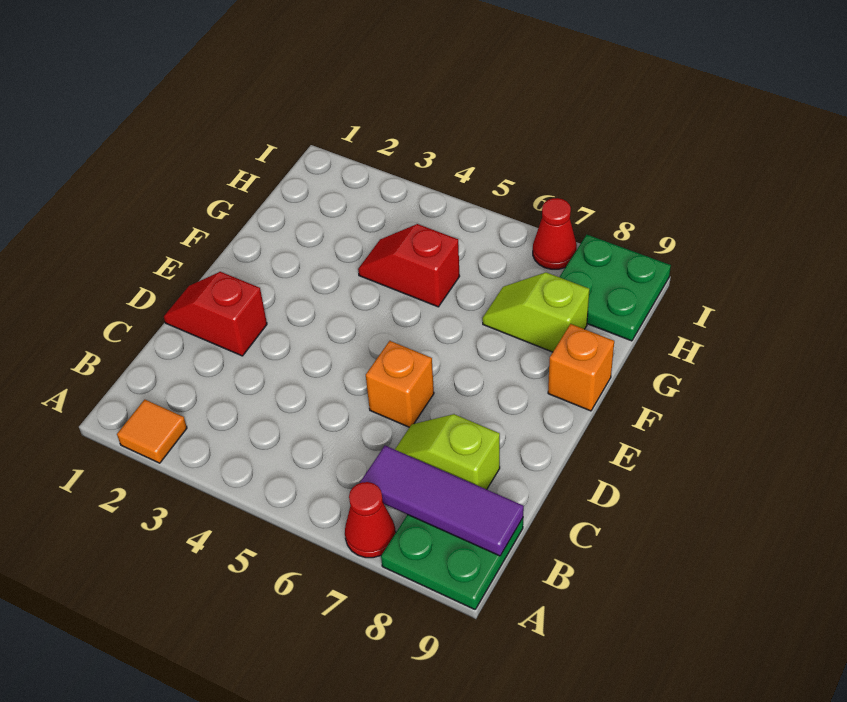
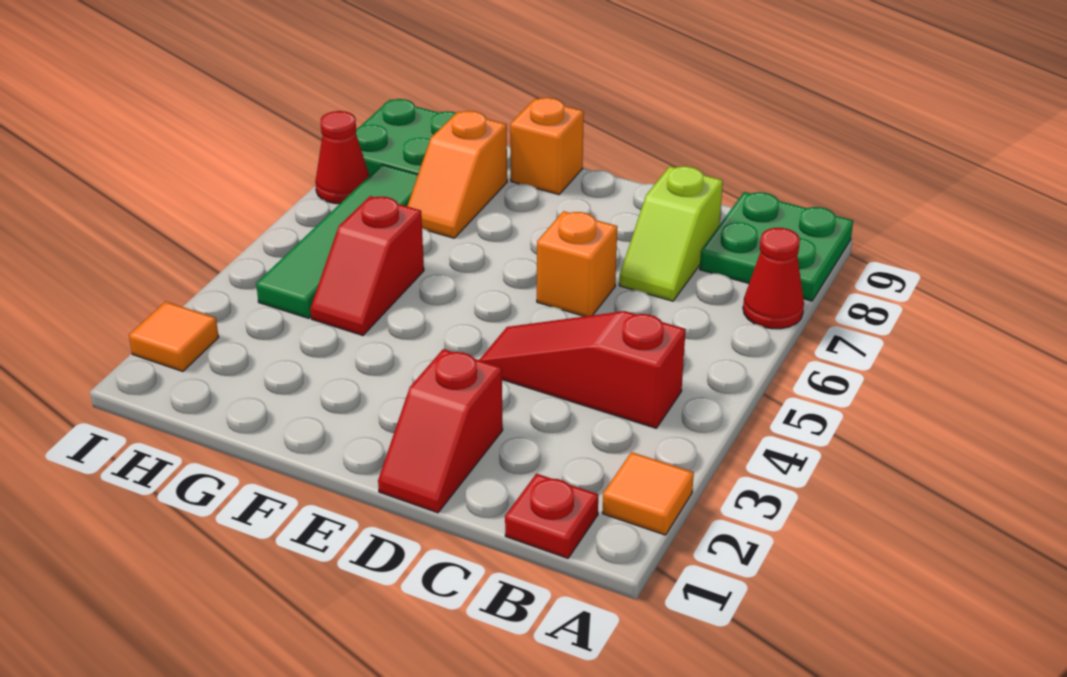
none -> red 1x1 plate [505,474,598,558]
none -> red 1x3 slope [480,311,686,428]
purple 1x3 tile [360,446,524,556] -> none
lime 1x2 slope [482,272,589,352] -> orange 1x2 slope [407,111,507,238]
none -> green 1x4 tile [256,165,418,318]
none -> orange 1x1 tile [129,302,219,371]

